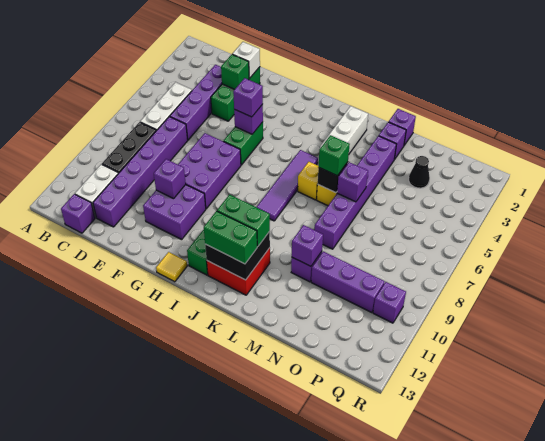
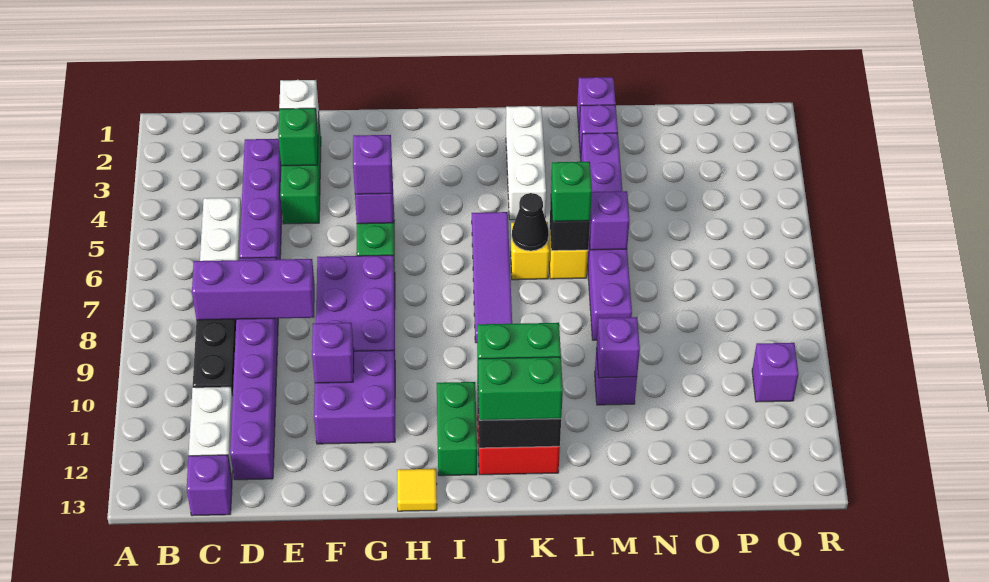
purple 1x3 brick [311,251,385,313] -> purple 1x3 brick moved to [192,259,315,320]
black 1x1 cone [409,156,430,188] -> black 1x1 cone moved to [512,193,549,251]

